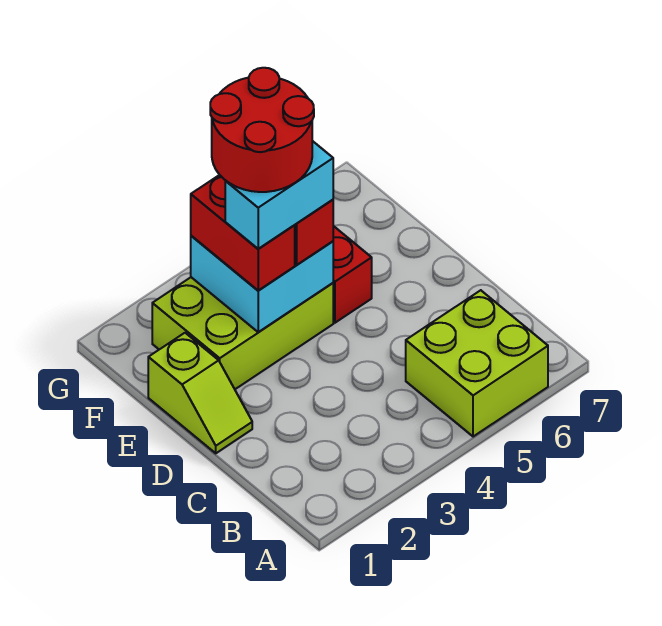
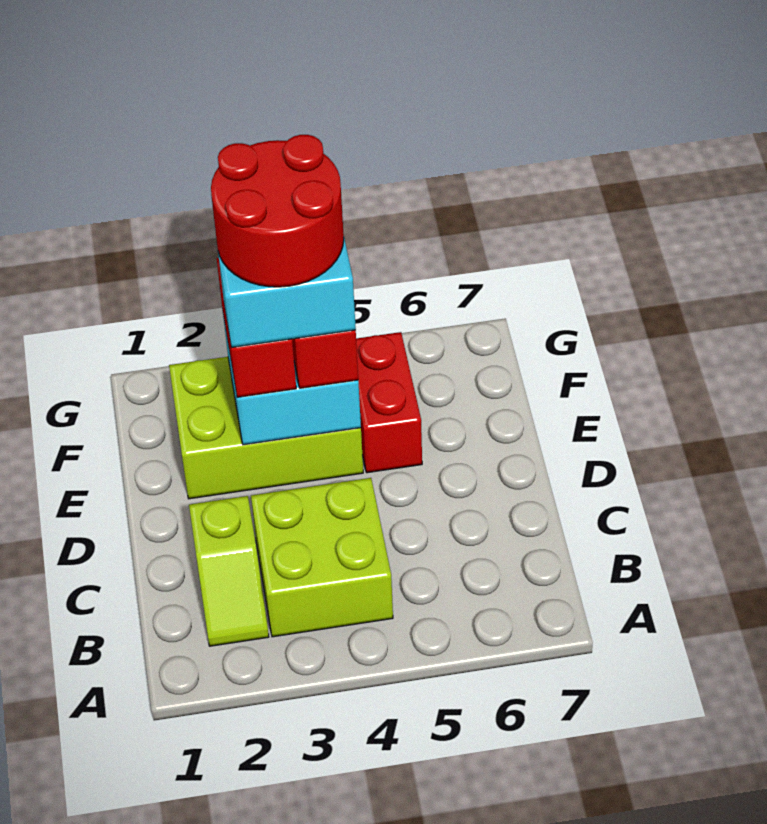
lime 2x2 brick [406,290,548,437] -> lime 2x2 brick moved to [251,478,393,637]
lime 1x2 slope [148,333,252,453] -> lime 1x2 slope moved to [189,496,269,646]

